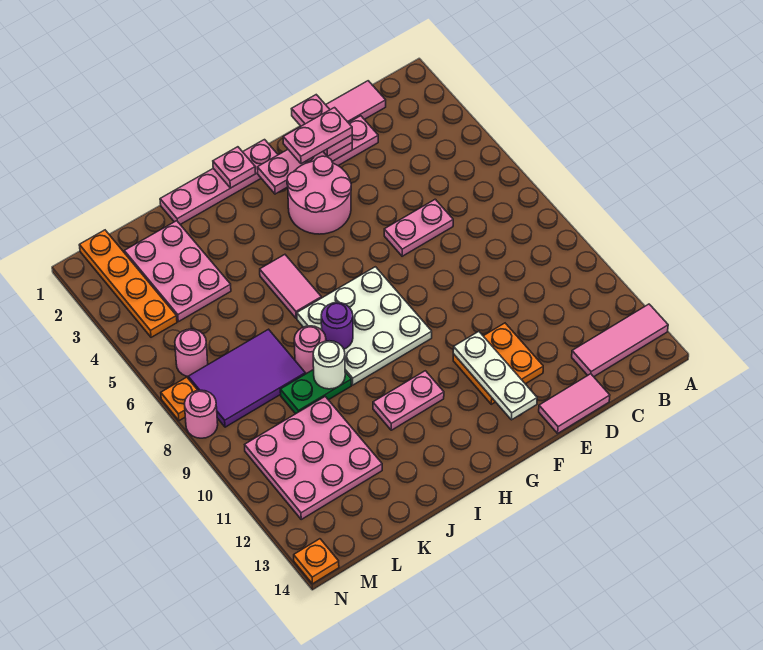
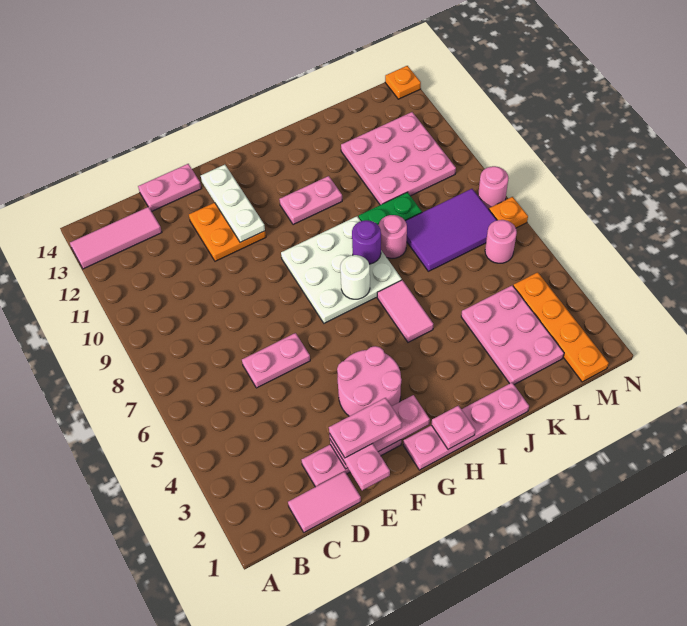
pink 1x2 tile [539,374,610,433] -> pink 1x2 plate [138,164,201,212]
white 1x1 round brick [313,341,345,389] -> white 1x1 round brick moved to [340,255,370,299]

